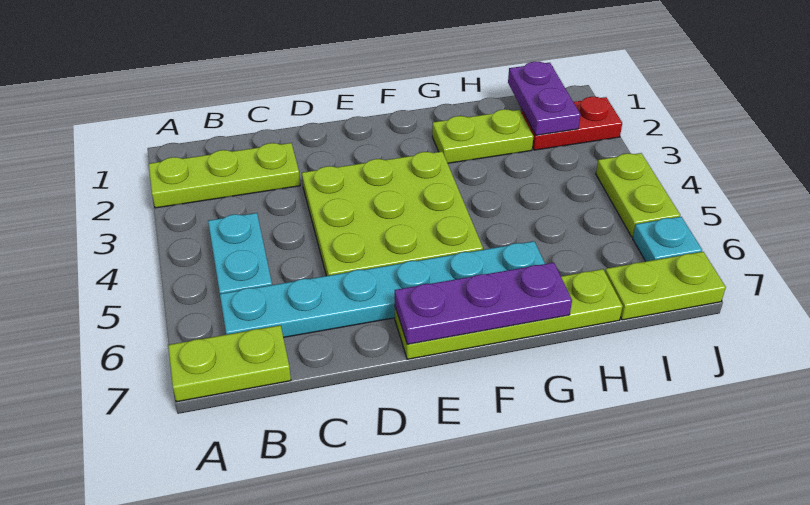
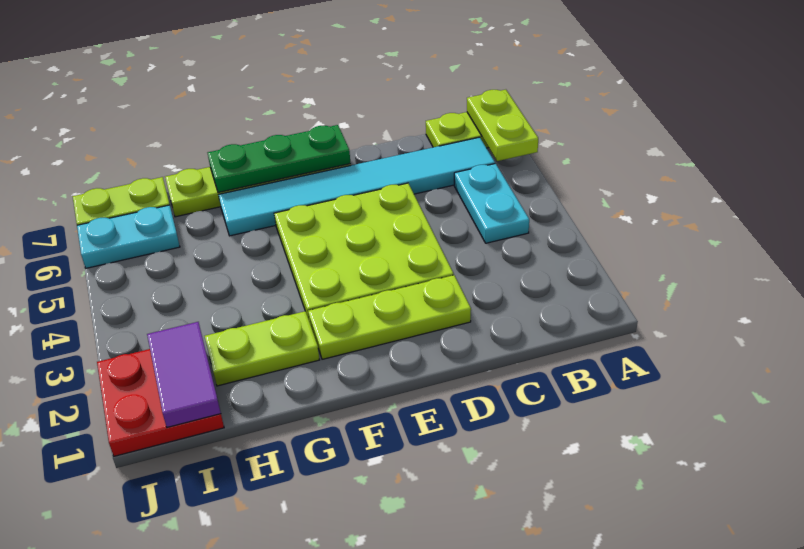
lime 1x3 plate [149,143,300,208] -> lime 1x3 plate moved to [308,275,471,359]
cyan 1x6 plate [220,241,545,338] -> cyan 1x6 tile [219,137,495,236]
purple 1x3 plate [395,263,572,344] -> green 1x3 plate [208,125,351,192]
purple 1x2 plate [508,62,581,135] -> purple 1x2 tile [147,322,221,427]
red 1x2 plate [521,97,622,150] -> red 2x2 plate [97,349,224,456]
lime 1x2 plate [596,153,680,237] -> lime 1x2 plate moved to [467,90,538,161]
cyan 1x1 plate [633,217,702,262] -> cyan 1x2 plate [77,205,180,268]

